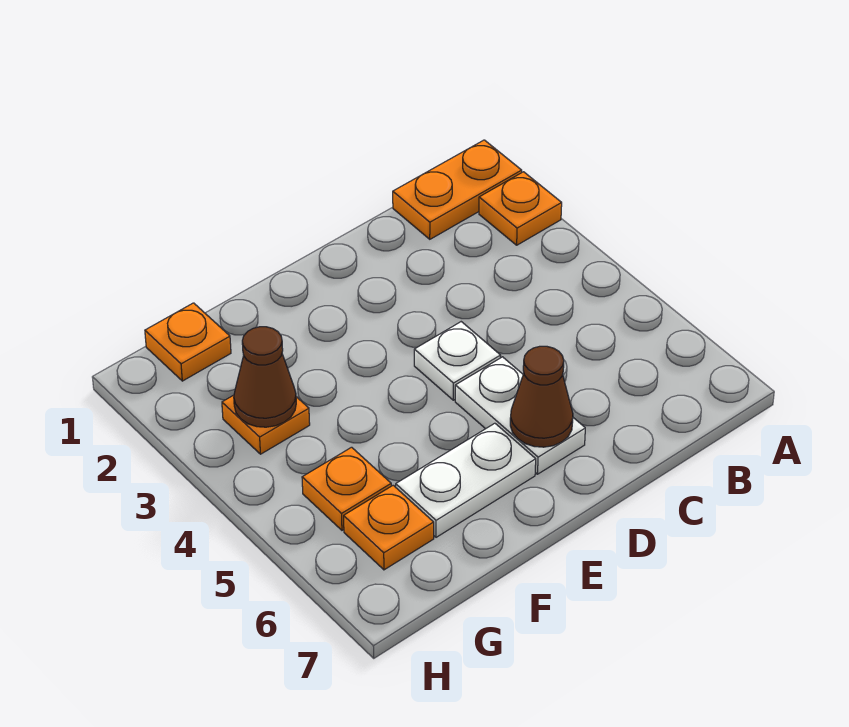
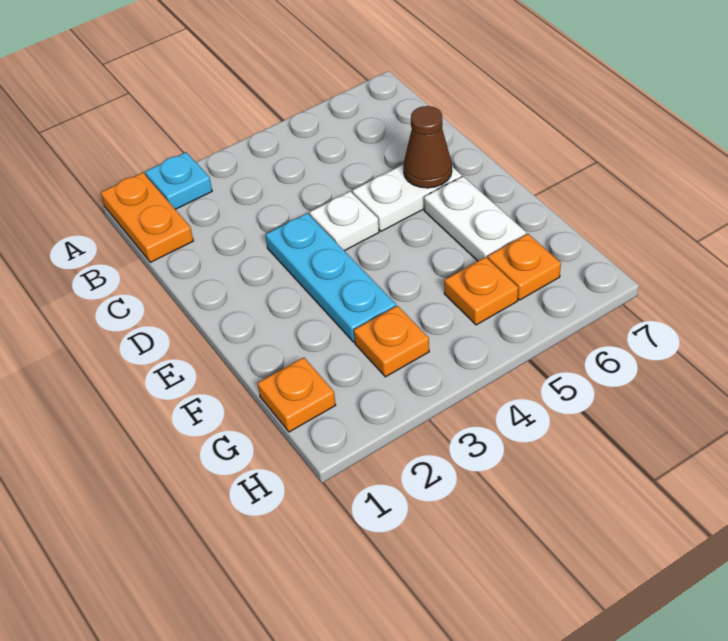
orange 1x1 plate [479,172,562,245] -> cyan 1x1 plate [145,152,212,209]
none -> cyan 1x3 plate [265,213,396,342]
brown 1x1 cone [234,327,296,427] -> none

